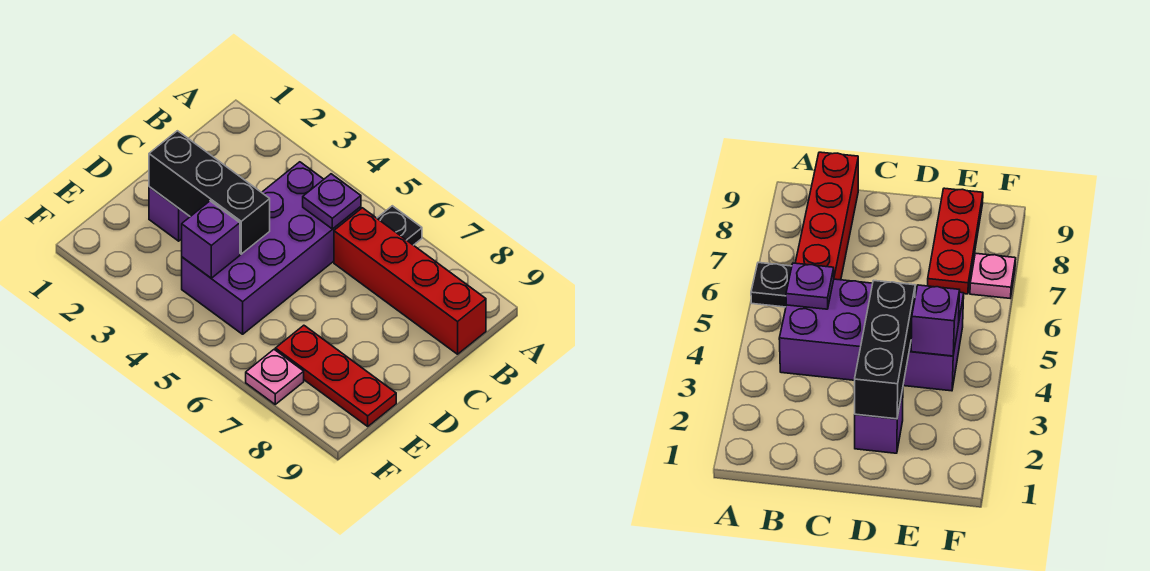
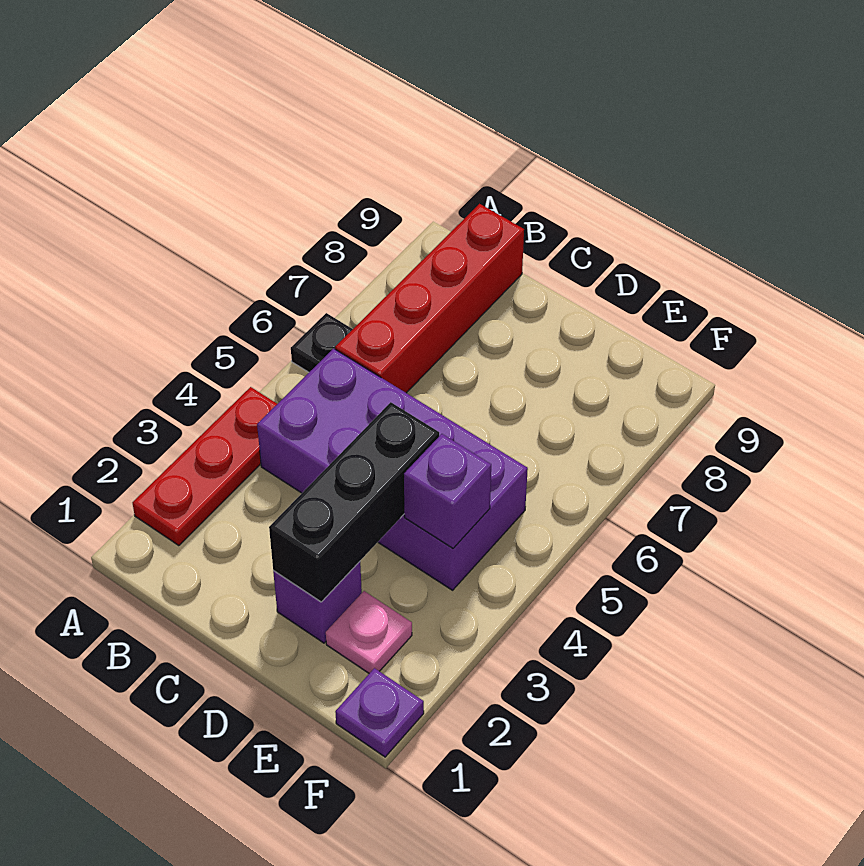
purple 1x1 plate [303,174,361,229] -> purple 1x1 plate moved to [335,668,424,757]
red 1x3 plate [275,325,396,426] -> red 1x3 plate moved to [133,387,277,546]
pink 1x1 plate [246,350,304,404] -> pink 1x1 plate moved to [326,591,412,673]

